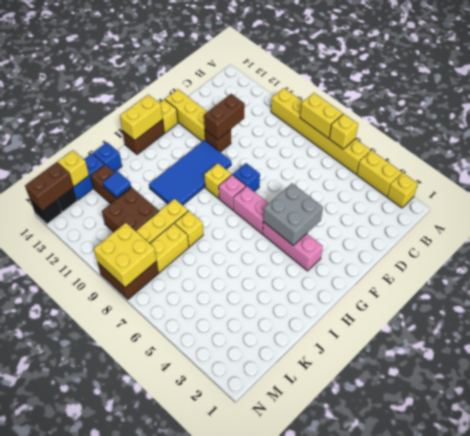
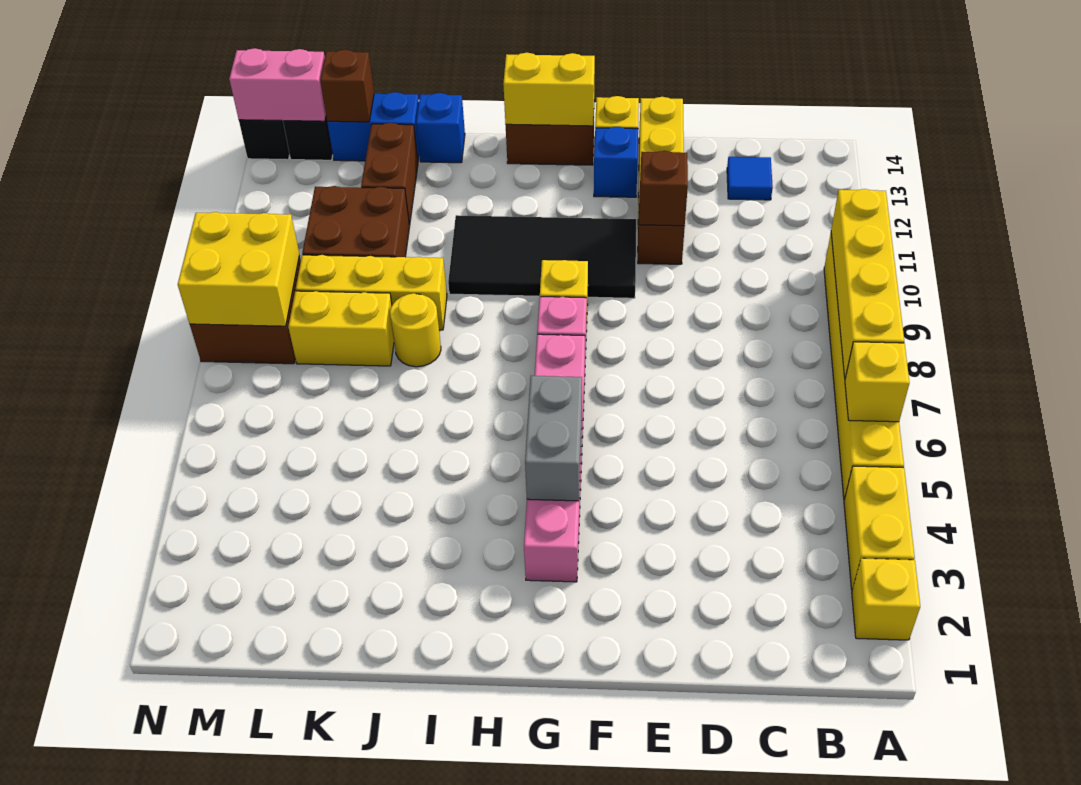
yellow 1x2 brick [300,93,343,138] -> yellow 1x4 brick [831,189,904,378]
brown 1x2 brick [204,94,245,139] -> brown 1x1 brick [639,151,688,226]
grey 2x2 brick [263,183,323,245] -> grey 1x2 brick [525,376,582,501]
blue 1x1 brick [233,163,260,191] -> blue 1x1 brick moved to [594,127,638,197]
blue 2x4 tile [149,140,231,205] -> black 2x4 tile [448,215,636,298]
yellow 1x1 brick [175,211,203,247] -> yellow 1x1 round brick [390,293,441,367]
blue 1x1 tile [103,171,131,198] -> blue 1x1 tile moved to [727,157,773,200]
yellow 1x1 brick [58,150,89,186] -> brown 1x1 brick [320,50,374,122]
brown 1x2 brick [25,162,73,211] -> pink 1x2 brick [229,48,326,121]

